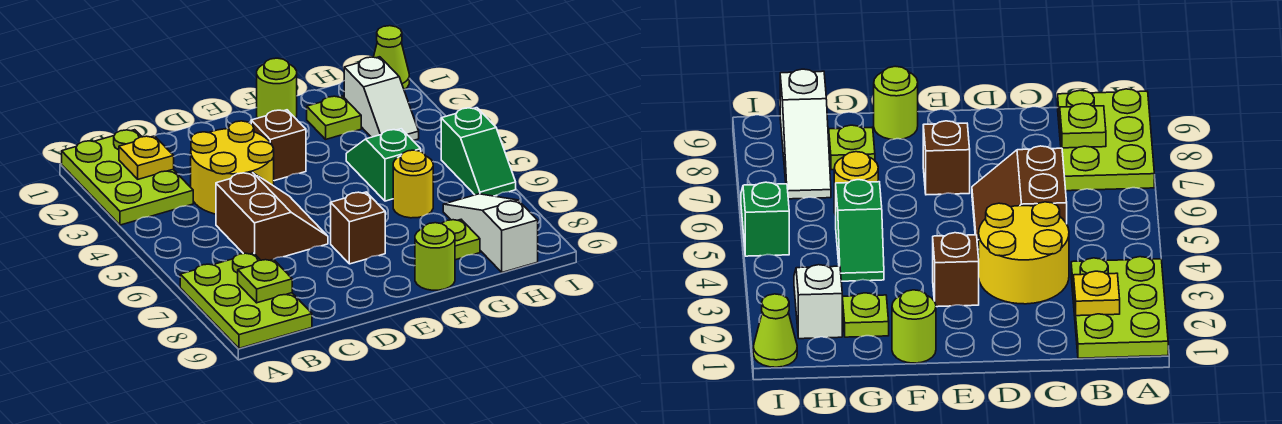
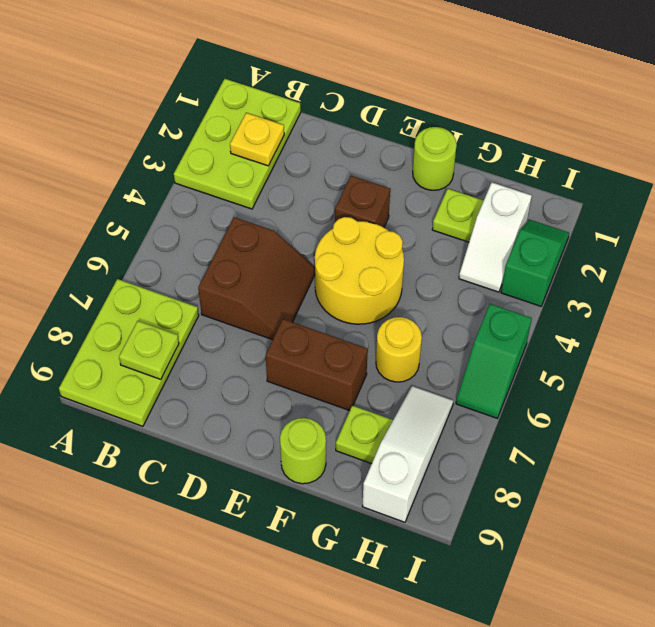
yellow 2x2 round brick [191,121,274,214] -> yellow 2x2 round brick moved to [315,217,404,324]
brown 1x1 brick [331,192,385,264] -> brown 1x2 brick [266,319,368,411]
green 1x2 slope [346,129,421,201] -> green 1x2 slope moved to [501,220,569,306]
lime 1x1 cone [374,26,409,90] -> none

